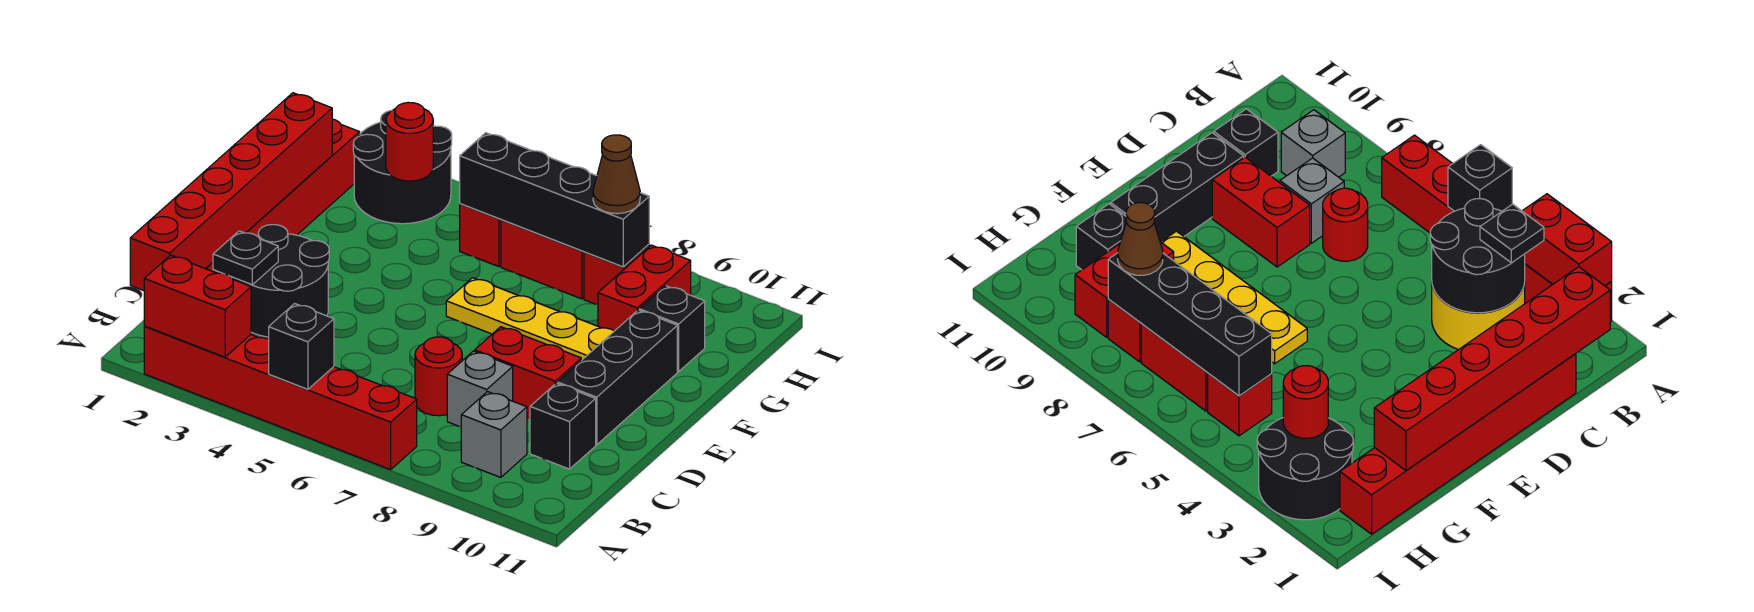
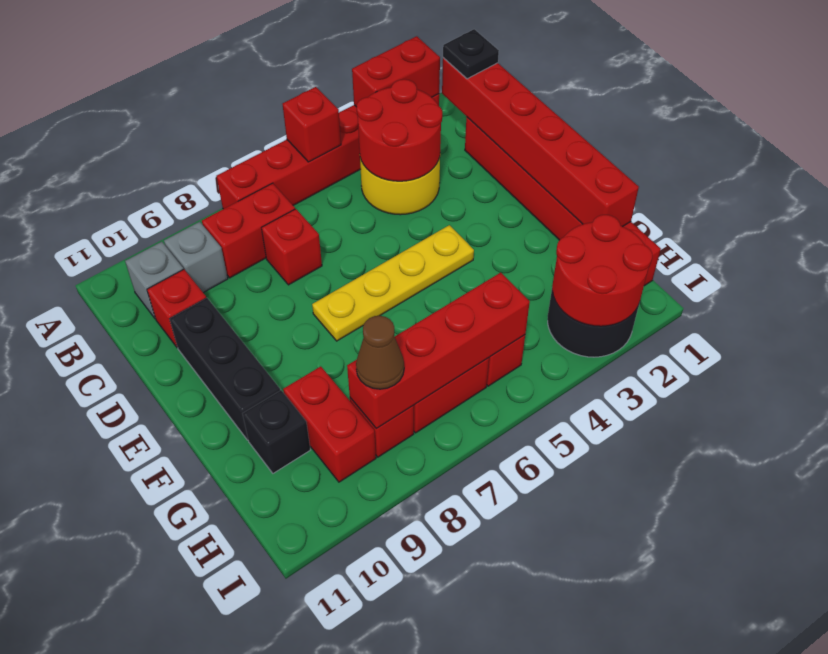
black 1x1 brick [269,304,334,389] -> red 1x1 brick [283,87,341,162]
black 2x2 round brick [232,225,329,337] -> red 2x2 round brick [357,79,442,181]
black 1x1 plate [213,231,278,285] -> black 1x1 plate moved to [443,29,499,79]
red 1x1 round brick [415,337,462,416] -> red 1x1 brick [261,209,322,285]
grey 1x1 brick [447,351,513,427] -> grey 1x1 brick moved to [125,242,183,319]
black 1x1 brick [530,383,596,469] -> red 1x1 brick [147,269,206,348]
red 1x2 brick [475,327,581,419] -> red 1x2 brick moved to [202,183,295,278]
yellow 1x4 plate [446,278,614,360] -> yellow 1x4 plate moved to [312,225,474,341]
red 1x1 round brick [386,103,433,181] -> red 2x2 round brick [552,215,652,326]
black 1x4 brick [460,133,649,267] -> red 1x4 brick [347,273,530,429]

